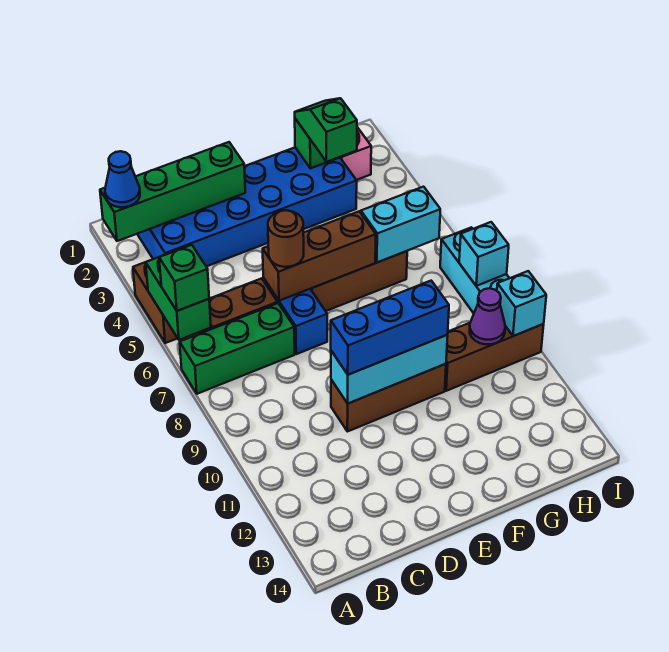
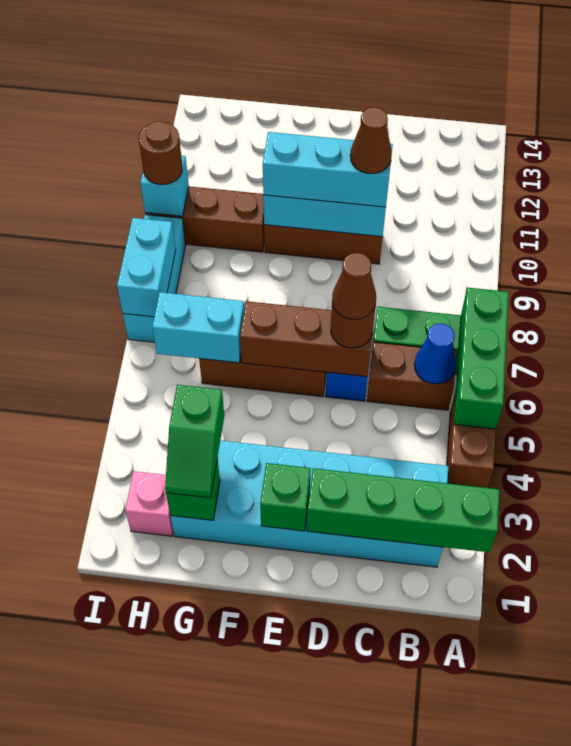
blue 1x1 cone [105,151,140,207] -> blue 1x1 cone moved to [414,323,456,384]
green 1x2 brick [146,257,211,340] -> green 1x3 brick [454,288,509,429]
green 1x1 brick [159,245,209,311] -> green 1x1 brick moved to [260,463,311,531]
blue 2x6 brick [138,148,357,266] -> cyan 2x6 brick [171,440,448,567]
none -> brown 1x1 cone [332,253,376,319]
blue 1x3 brick [331,281,449,375] -> cyan 1x3 brick [263,132,393,207]
none -> brown 1x1 cone [350,107,392,174]
purple 1x1 cone [470,288,505,344] -> none
cyan 1x1 brick [459,222,509,286] -> cyan 1x2 brick [117,218,176,317]
none -> brown 1x1 round brick [139,121,182,185]

